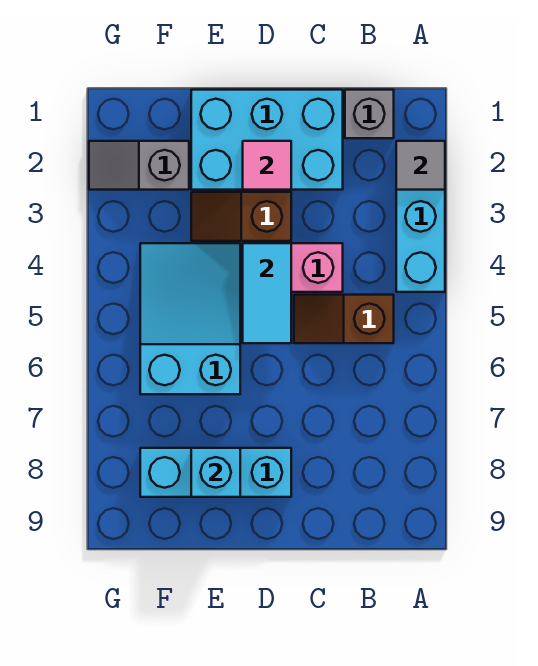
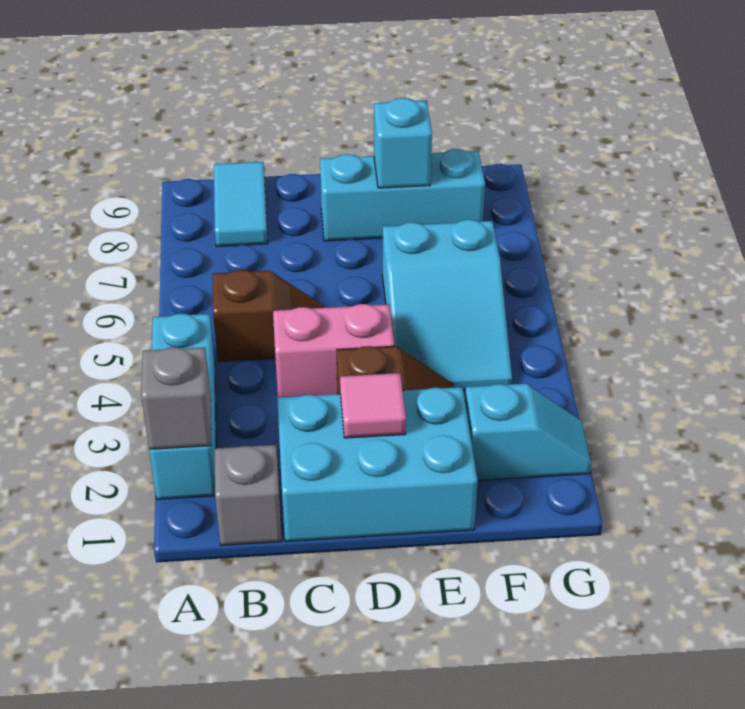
grey 1x1 tile [396,141,445,190] -> grey 1x1 brick [141,347,211,450]
cyan 1x2 tile [243,243,291,343] -> cyan 1x2 tile moved to [214,162,268,246]
grey 1x2 slope [89,141,189,190] -> cyan 1x2 slope [465,384,591,480]

